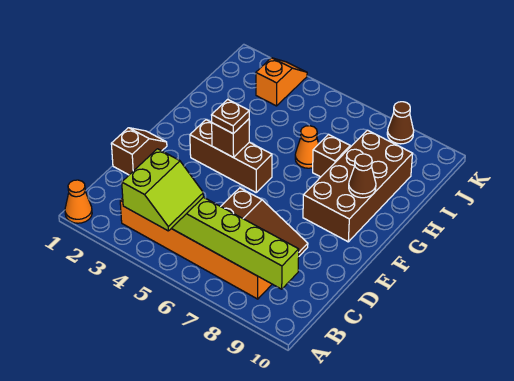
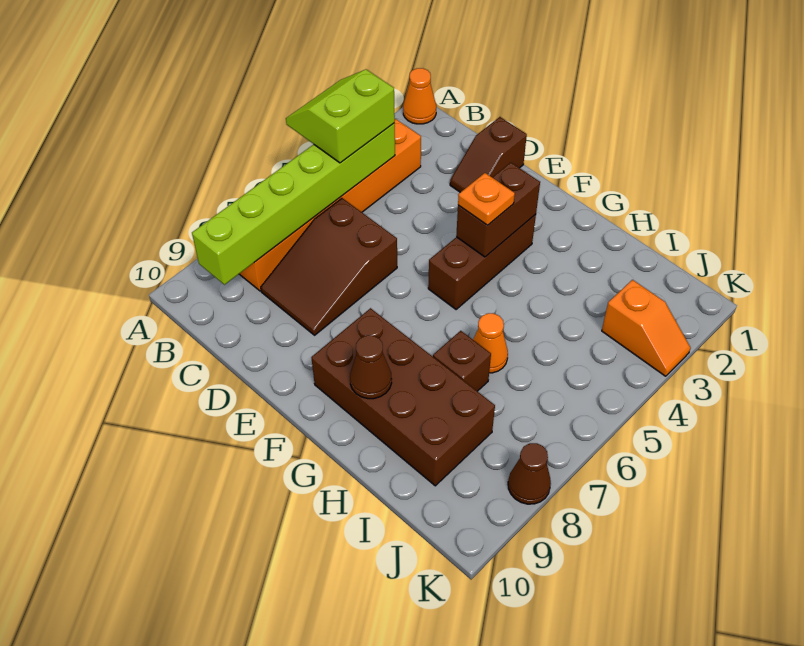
lime 2x2 slope [122,149,203,231] -> lime 2x2 slope turned to [286,69,395,163]
brown 1x2 slope [111,128,167,175] -> brown 1x2 slope turned to [450,117,527,192]
brown 1x1 brick [212,119,249,157] -> brown 1x2 brick [456,163,540,257]
brown 1x1 plate [212,99,249,133] -> orange 1x1 plate [458,173,515,225]

